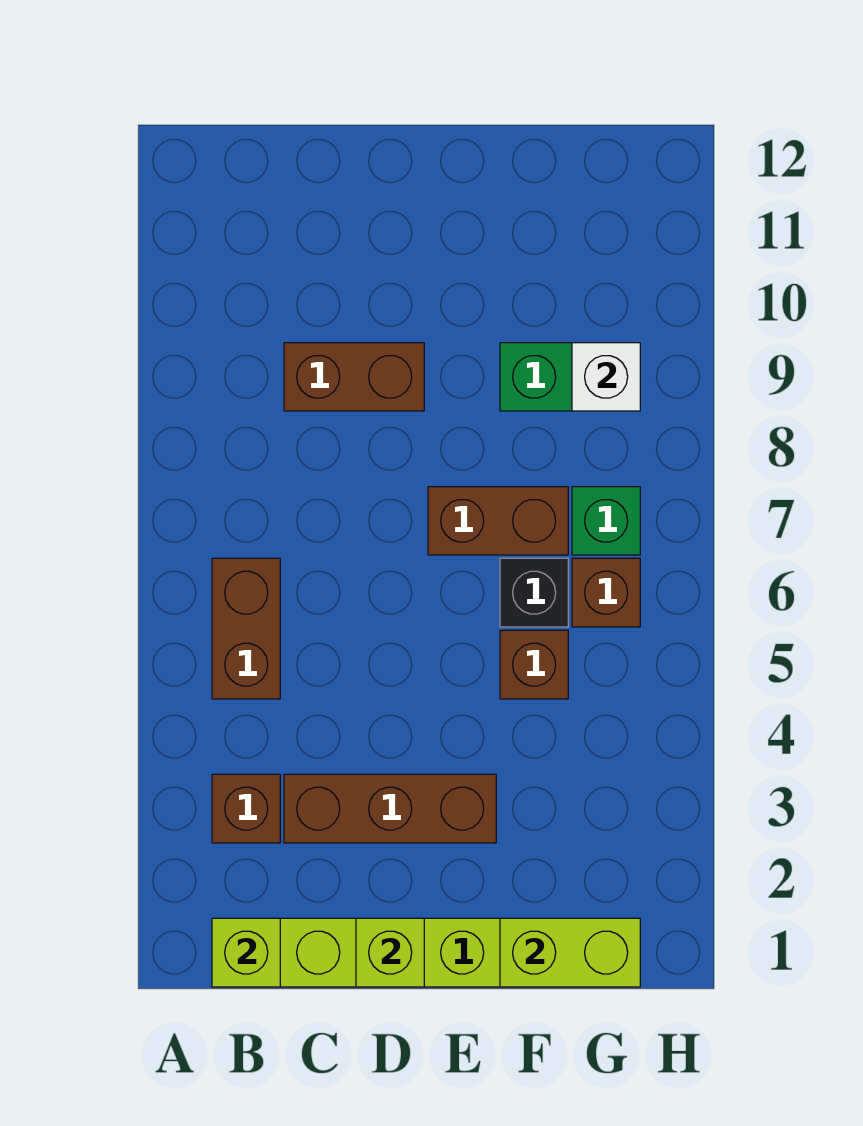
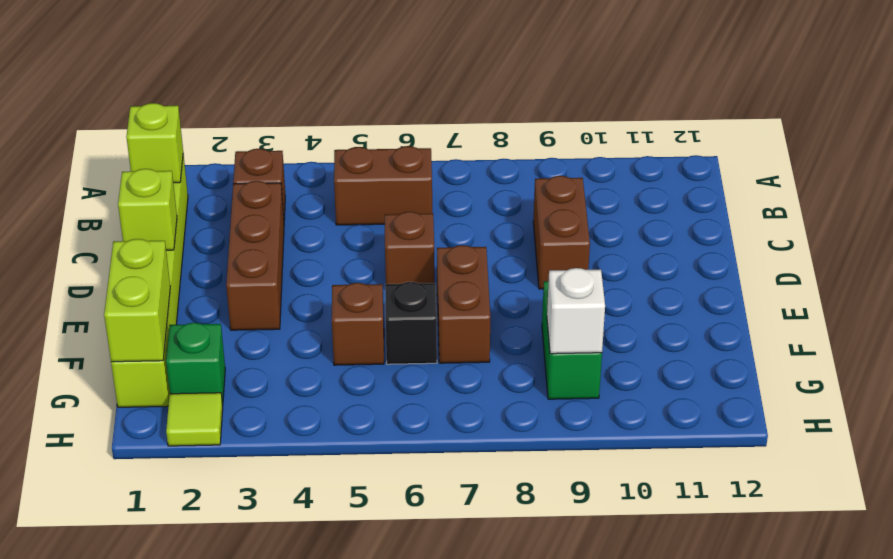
brown 1x1 brick [572,558,640,627] -> brown 1x1 brick moved to [385,212,435,284]
green 1x1 brick [572,487,640,555] -> green 1x1 brick moved to [166,323,225,404]
none -> lime 1x1 tile [166,393,223,446]

